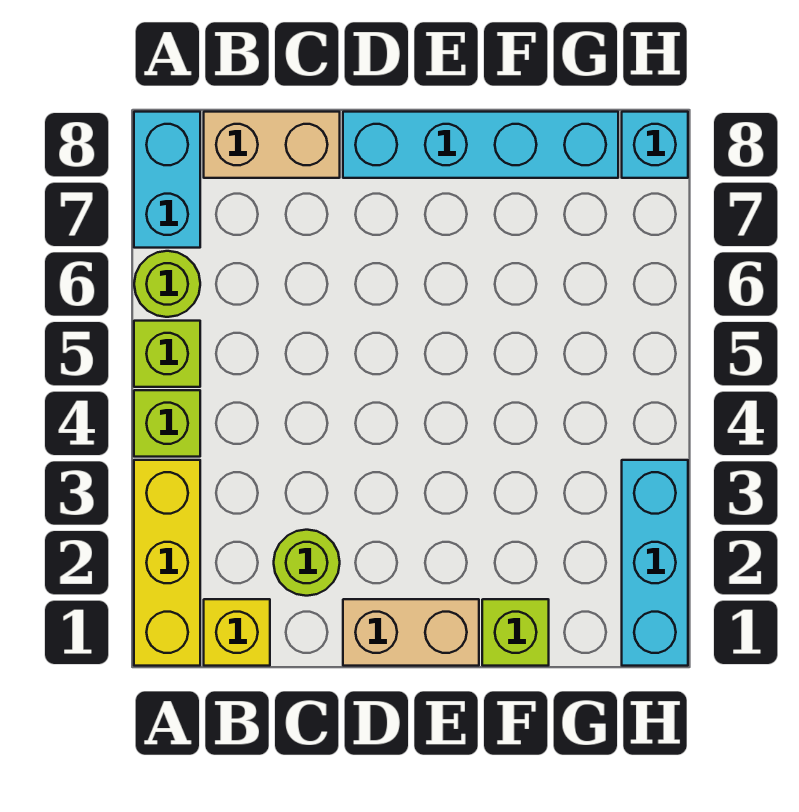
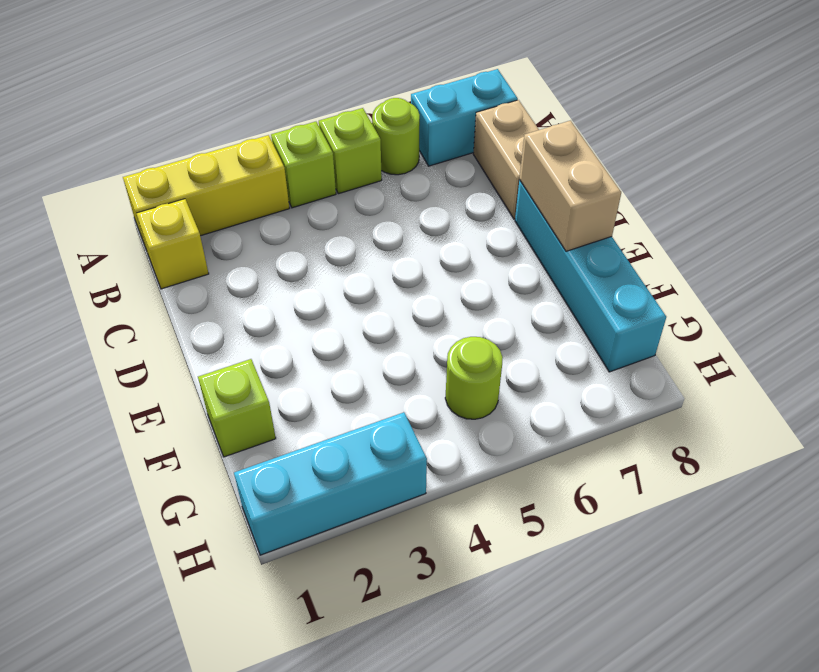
lime 1x1 round brick [274,530,340,596] -> lime 1x1 round brick moved to [445,337,503,419]
tan 1x2 brick [343,599,479,666] -> tan 1x2 brick moved to [520,121,621,251]
cyan 1x1 brick [622,112,688,178] -> none

